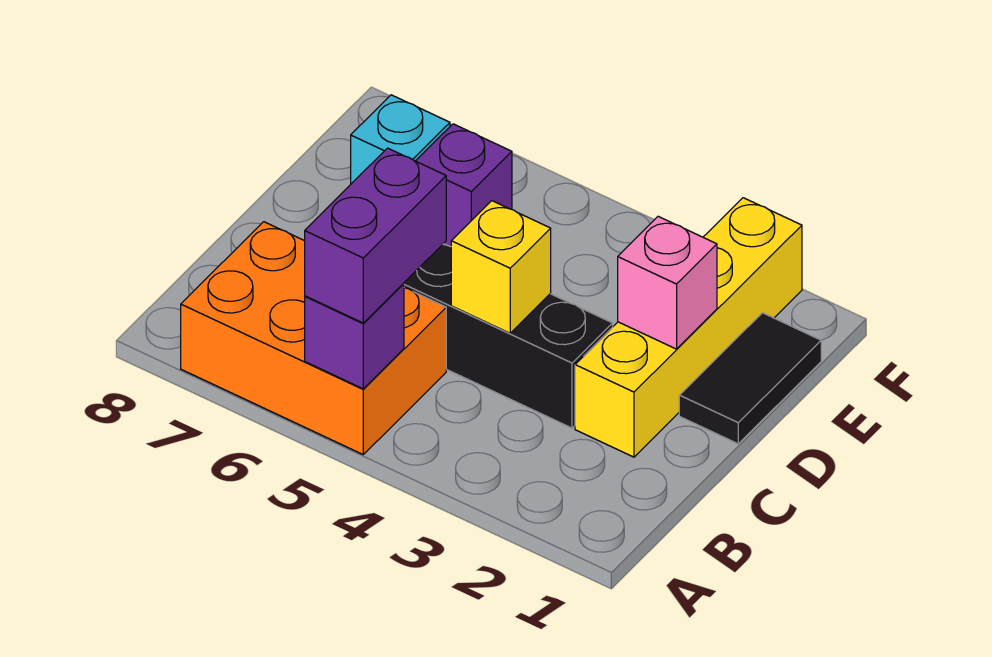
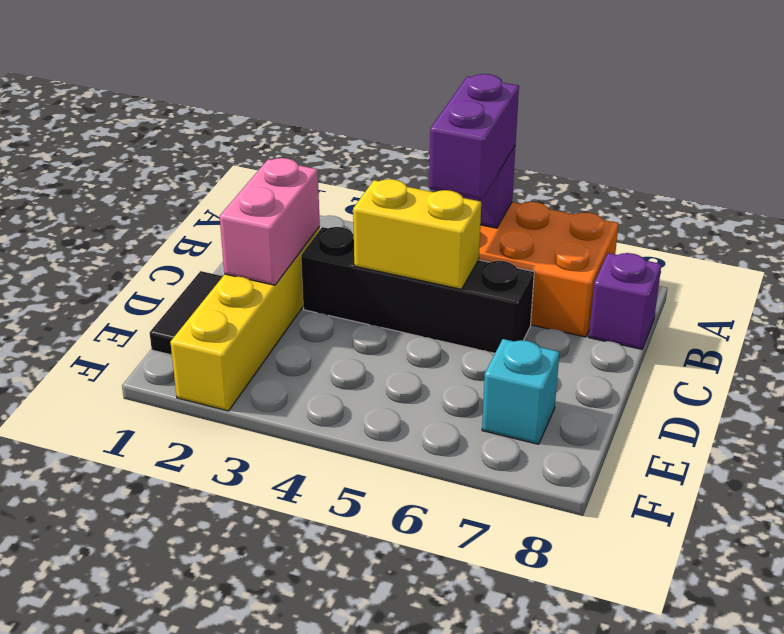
yellow 1x1 brick [451,201,551,333] -> yellow 1x2 brick [353,179,481,289]
pink 1x1 brick [618,216,717,349] -> pink 1x2 brick [220,158,320,285]
purple 1x1 brick [416,124,512,247] -> purple 1x1 brick moved to [589,253,661,349]

